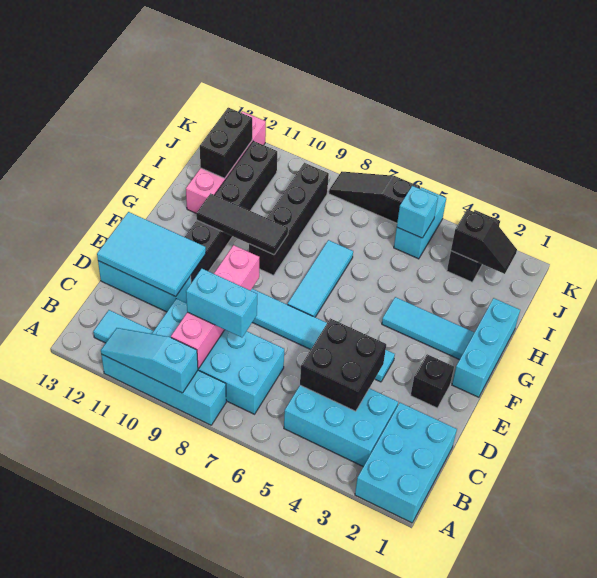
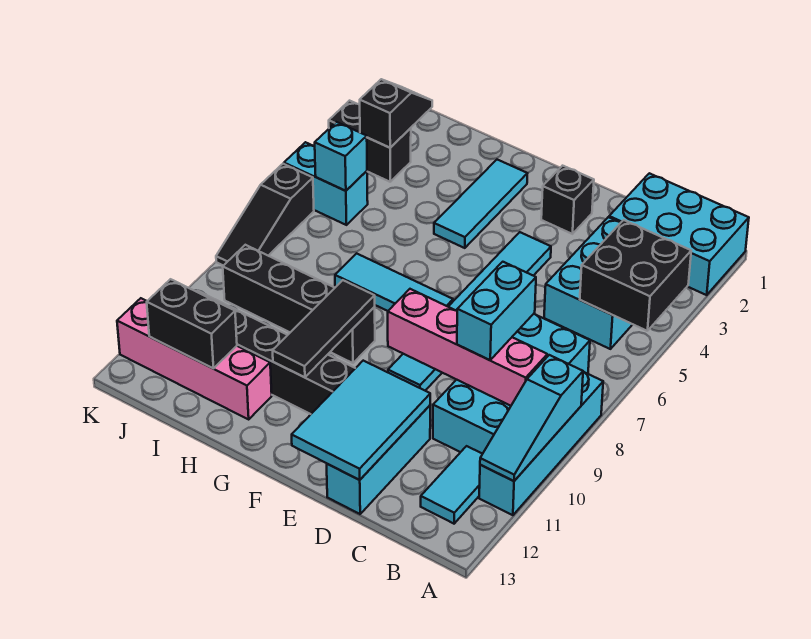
black 2x2 brick [300,318,386,411] -> black 2x2 brick moved to [580,220,691,331]
cyan 1x3 brick [452,298,520,397] -> none

